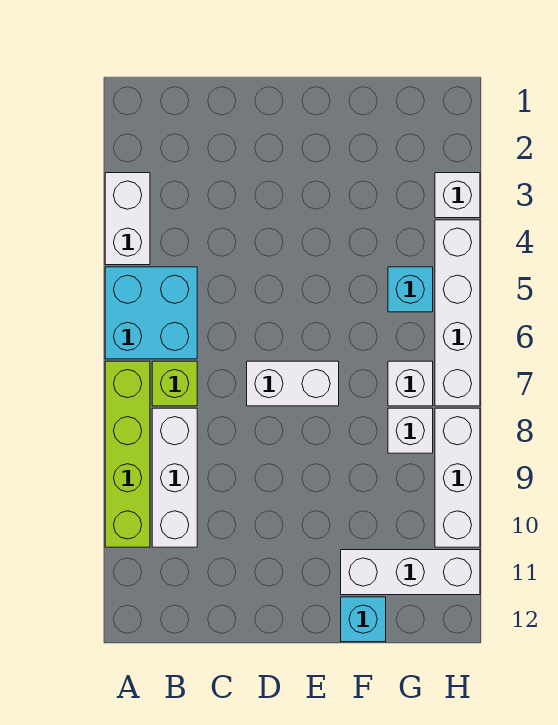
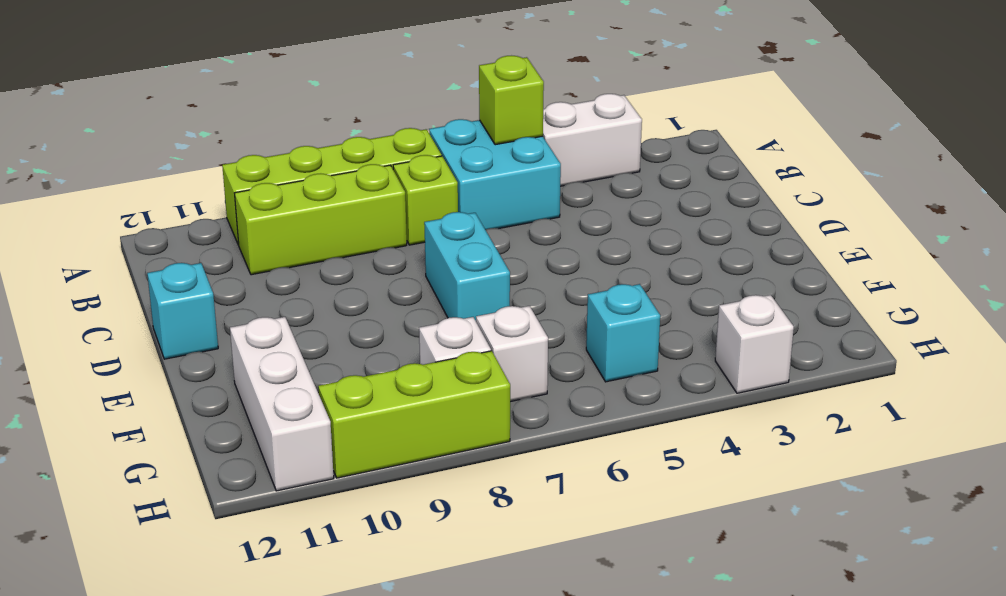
none -> lime 1x1 brick [479,56,544,145]
white 1x3 brick [152,408,197,547] -> lime 1x3 brick [235,164,407,275]
white 1x2 brick [247,361,339,406] -> cyan 1x2 brick [424,212,510,321]
cyan 1x1 brick [341,597,386,642] -> cyan 1x1 brick moved to [147,263,218,359]
white 1x4 brick [435,220,480,406] -> none
white 1x3 brick [435,408,480,547] -> lime 1x3 brick [318,351,510,478]

